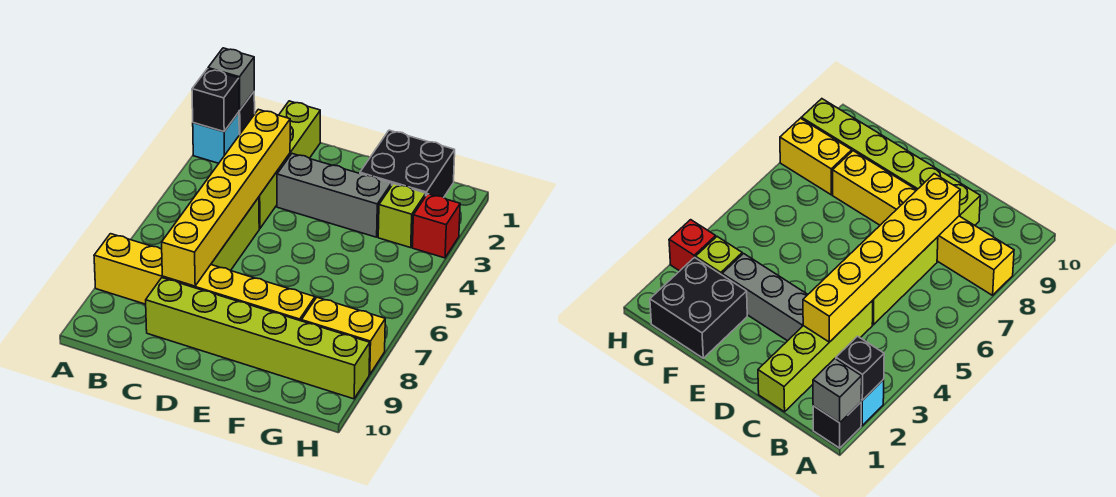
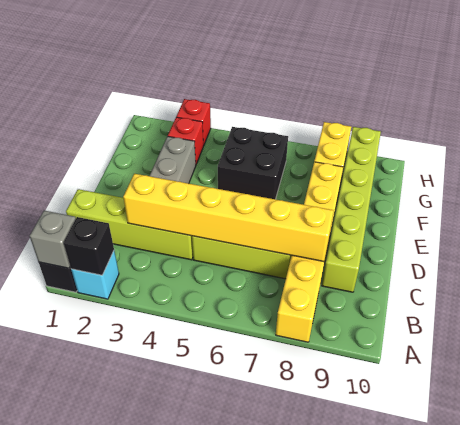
black 2x2 brick [360,130,455,198] -> black 2x2 brick moved to [218,127,288,199]
lime 1x1 brick [378,184,426,248] -> red 1x1 brick [168,117,203,164]

